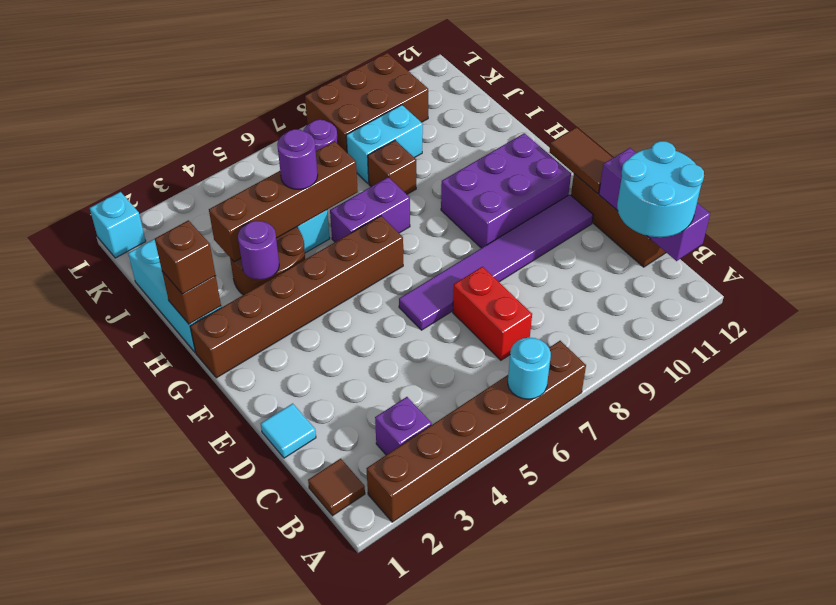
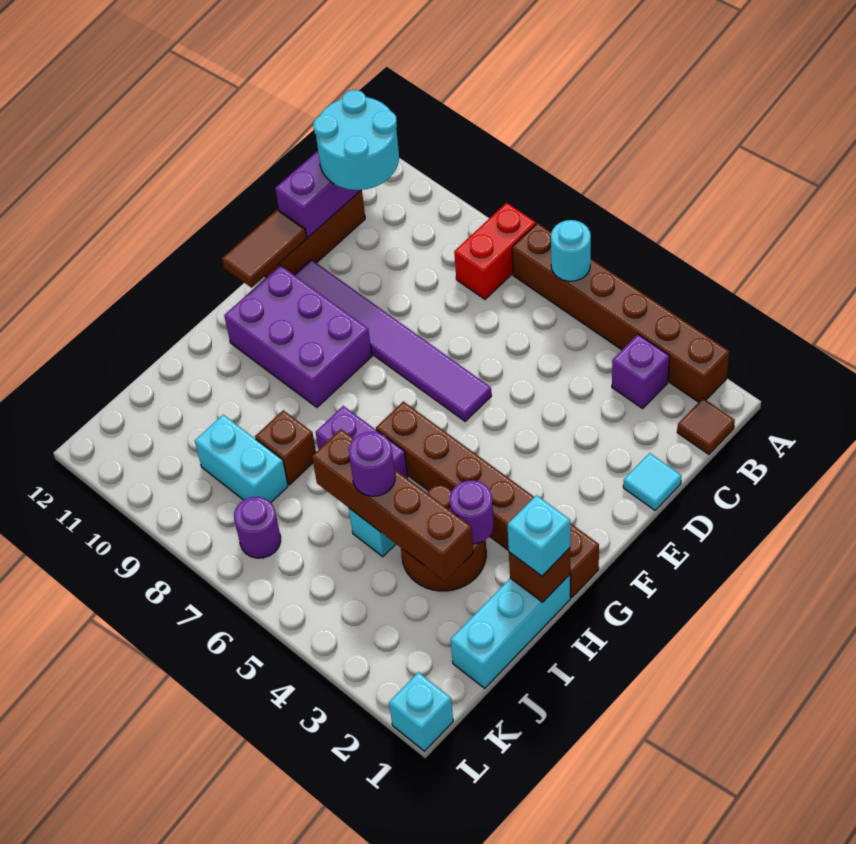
red 1x2 brick [453,267,532,360] -> red 1x2 brick moved to [454,203,536,299]
brown 1x1 brick [155,220,216,294] -> cyan 1x1 brick [507,495,570,576]
brown 2x3 brick [305,53,428,152] -> none

